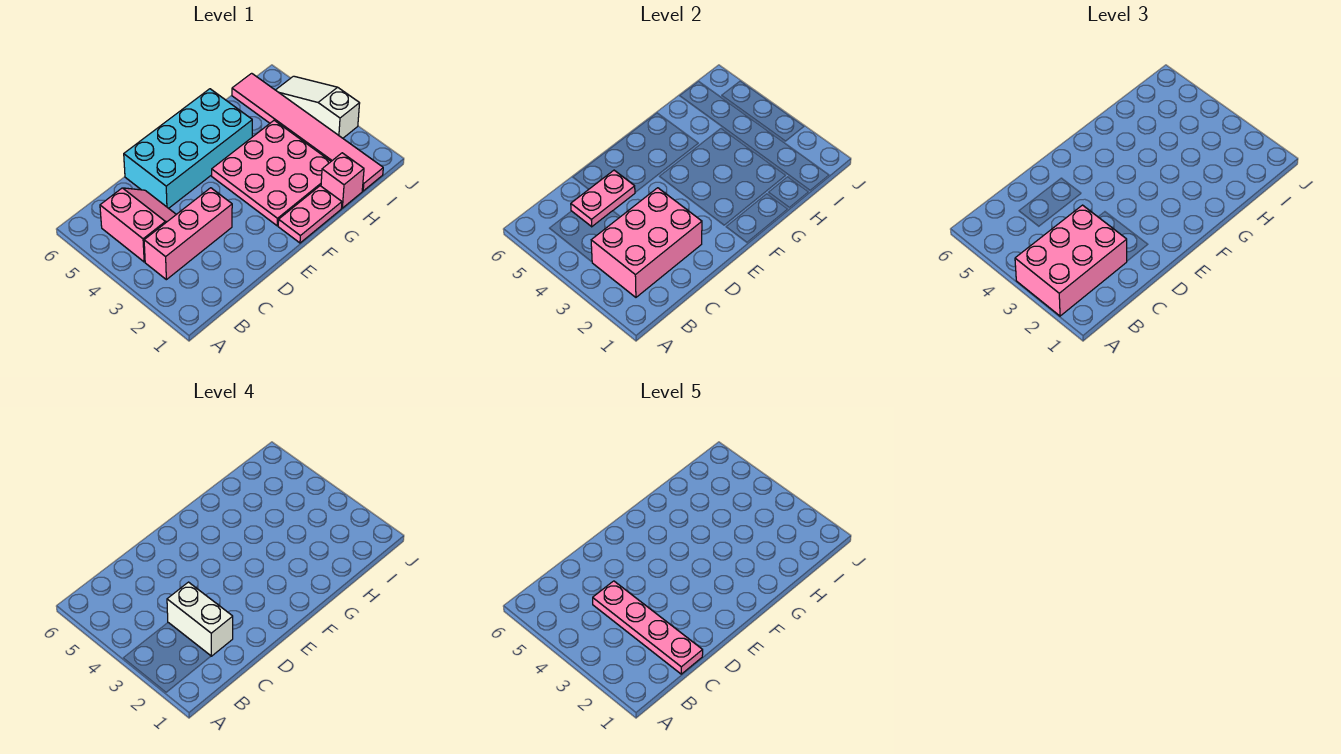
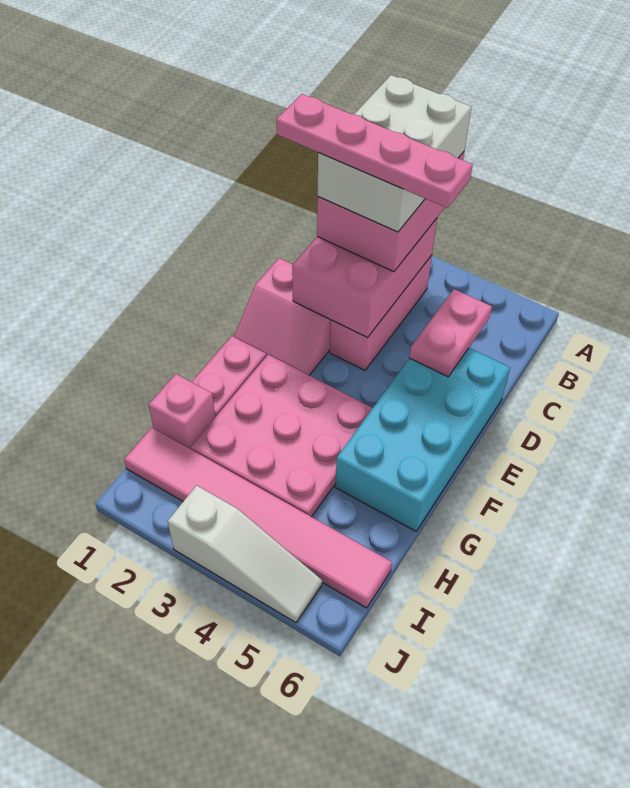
pink 2x2 slope [100,188,176,262] -> pink 2x2 slope moved to [234,258,331,375]
white 1x2 brick [167,582,233,656] -> white 2x3 brick [318,75,471,232]

